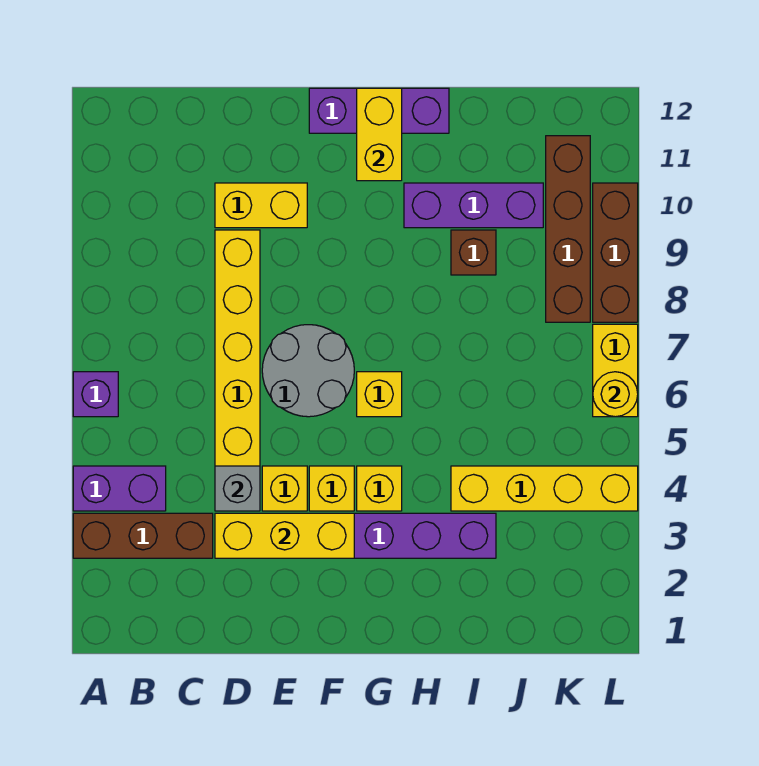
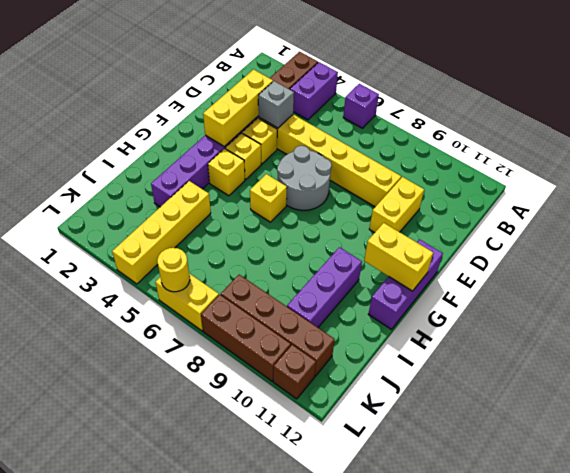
brown 1x1 brick [451,230,496,275] -> brown 1x1 brick moved to [273,345,316,399]

